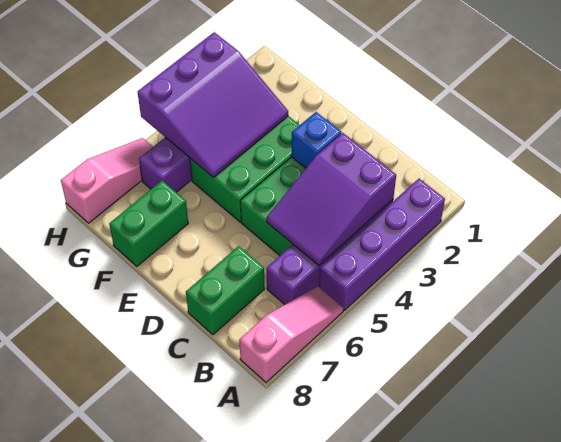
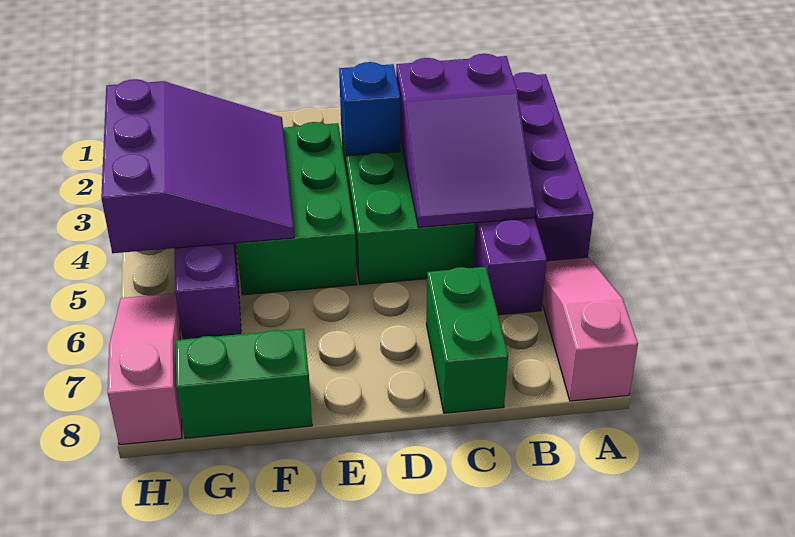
green 1x2 brick [109,181,188,266] -> green 1x2 brick turned to [176,329,312,438]

